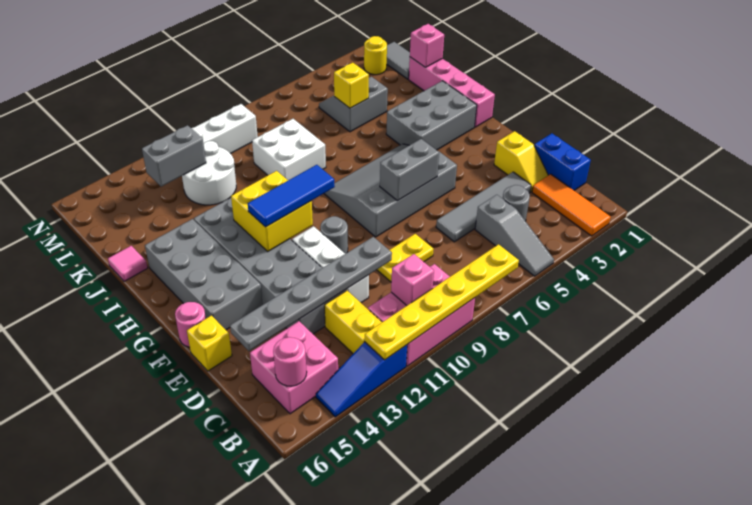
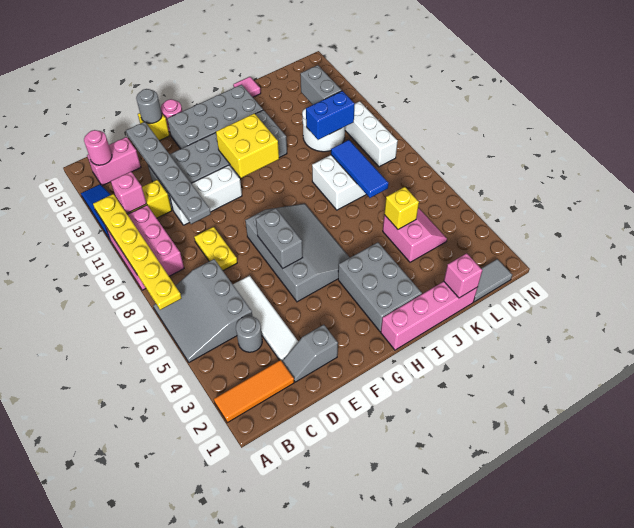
grey 1x3 slope [475,195,554,276] -> grey 3x3 slope [153,259,252,362]
pink 1x1 brick [391,254,434,305] -> pink 1x1 brick moved to [111,172,146,213]
pink 2x2 brick [250,321,338,414] -> pink 1x2 brick [87,137,141,186]
blue 1x2 brick [534,133,591,190] -> blue 1x2 brick moved to [306,91,355,140]
yellow 1x2 slope [494,131,548,192] -> grey 1x2 slope [282,325,338,382]
grey 1x4 tile [436,172,531,242] -> white 1x4 tile [233,276,298,361]
grey 1x1 round brick [320,216,348,254] -> grey 1x1 round brick moved to [136,89,162,123]
blue 1x3 tile [248,165,335,227] -> blue 1x3 tile moved to [331,140,388,198]
grey 2x2 slope [319,77,388,132] -> pink 2x2 slope [383,208,447,262]
yellow 1x1 round brick [364,36,387,75] -> none

